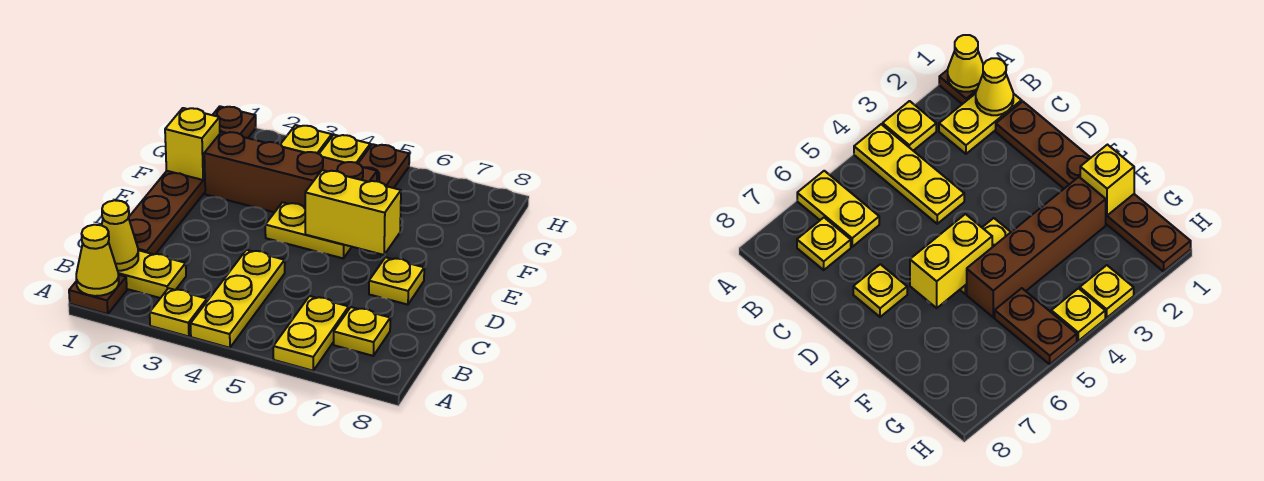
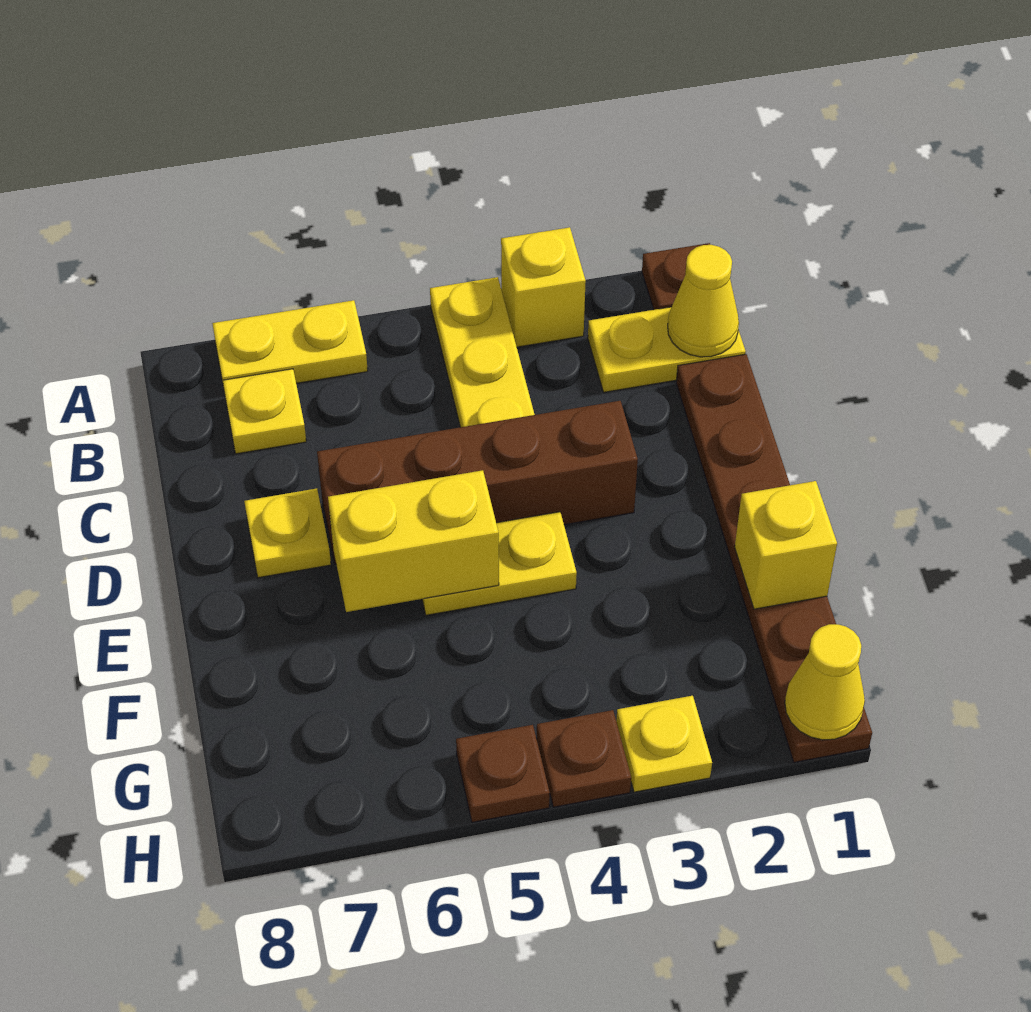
yellow 1x1 cone [76,225,119,296] -> yellow 1x1 cone moved to [785,624,865,740]
yellow 1x1 plate [150,288,207,337] -> yellow 1x1 brick [501,227,586,347]
yellow 1x2 plate [273,296,349,371] -> yellow 1x2 plate turned to [212,300,368,383]
brown 1x4 brick [204,132,377,212] -> brown 1x4 brick moved to [317,401,638,564]
brown 1x2 plate [358,144,409,188] -> brown 1x1 plate [456,725,550,822]
yellow 1x1 plate [319,135,370,163] -> brown 1x1 plate [537,710,631,807]

